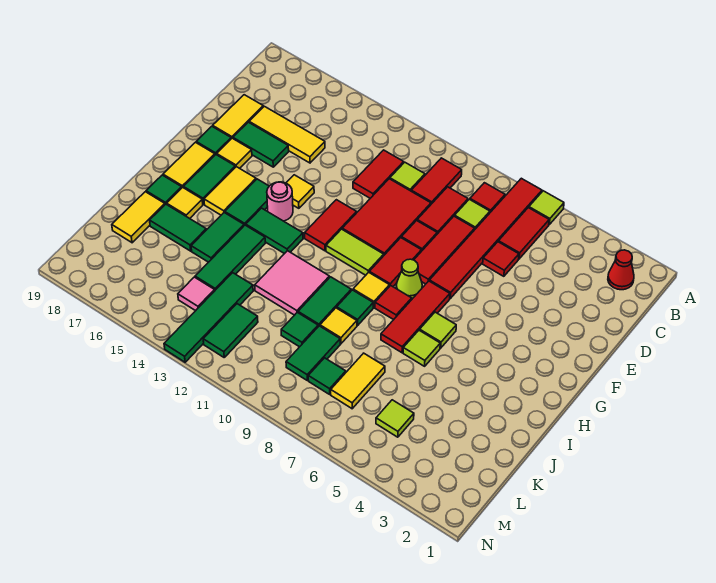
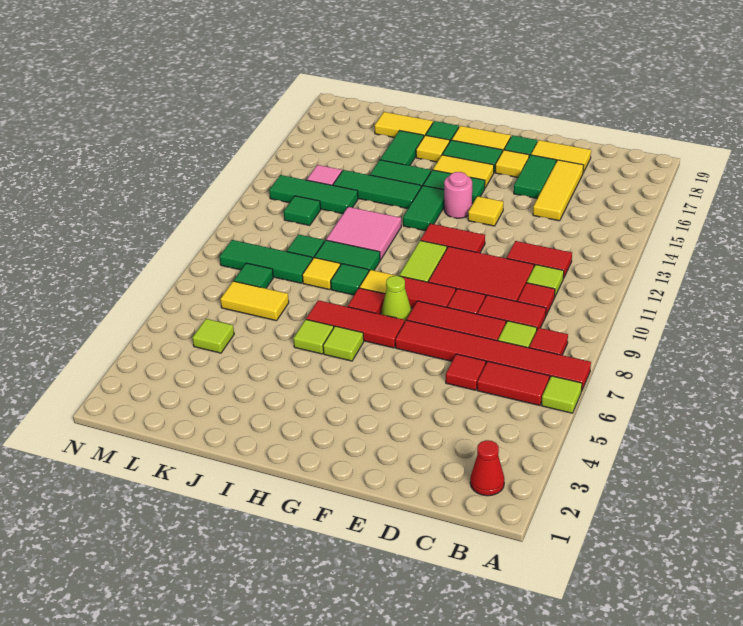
red 1x2 tile [411,158,462,204] -> red 1x1 tile [517,283,555,315]
green 1x2 tile [286,326,340,380] -> green 1x3 tile [219,240,313,283]
green 1x4 tile [164,273,253,362] -> green 1x3 tile [269,175,358,214]
green 1x2 tile [203,304,258,357] -> green 1x1 tile [284,196,321,225]

